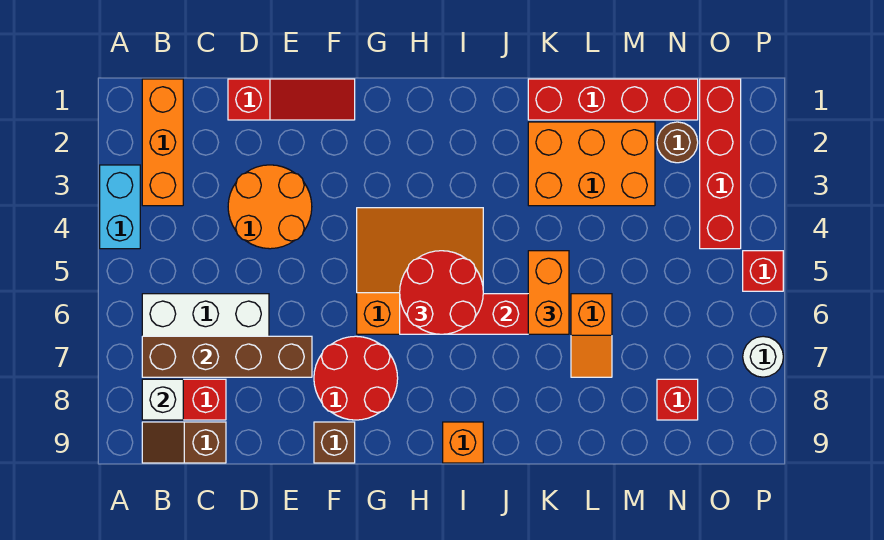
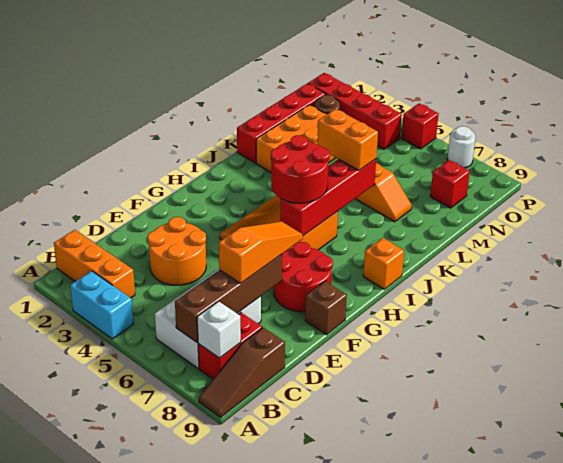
brown 1x2 slope [142,422,226,463] -> brown 1x3 slope [199,327,285,417]
red 1x3 slope [228,79,355,120] -> none
none -> orange 1x3 slope [219,221,303,283]

